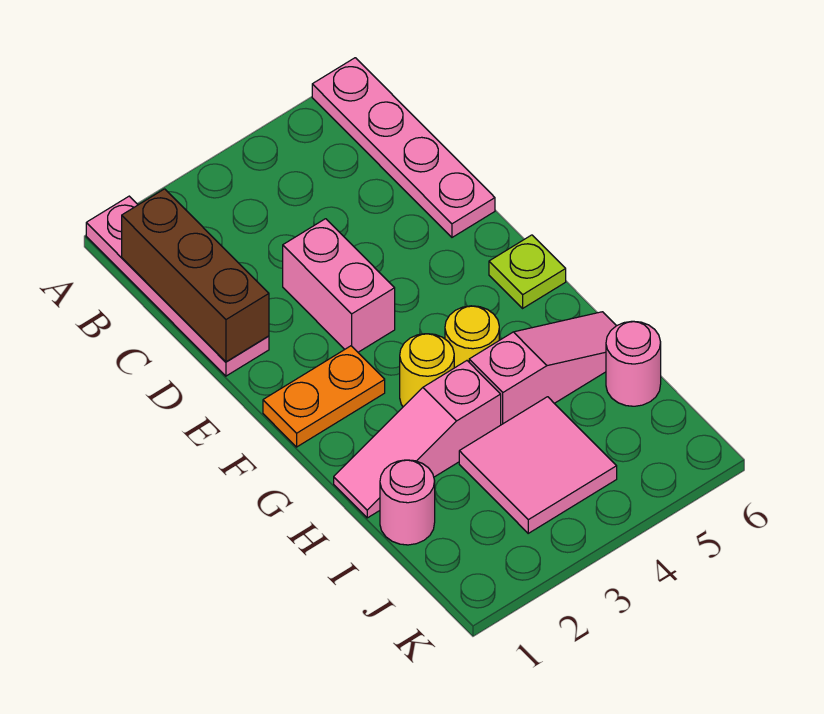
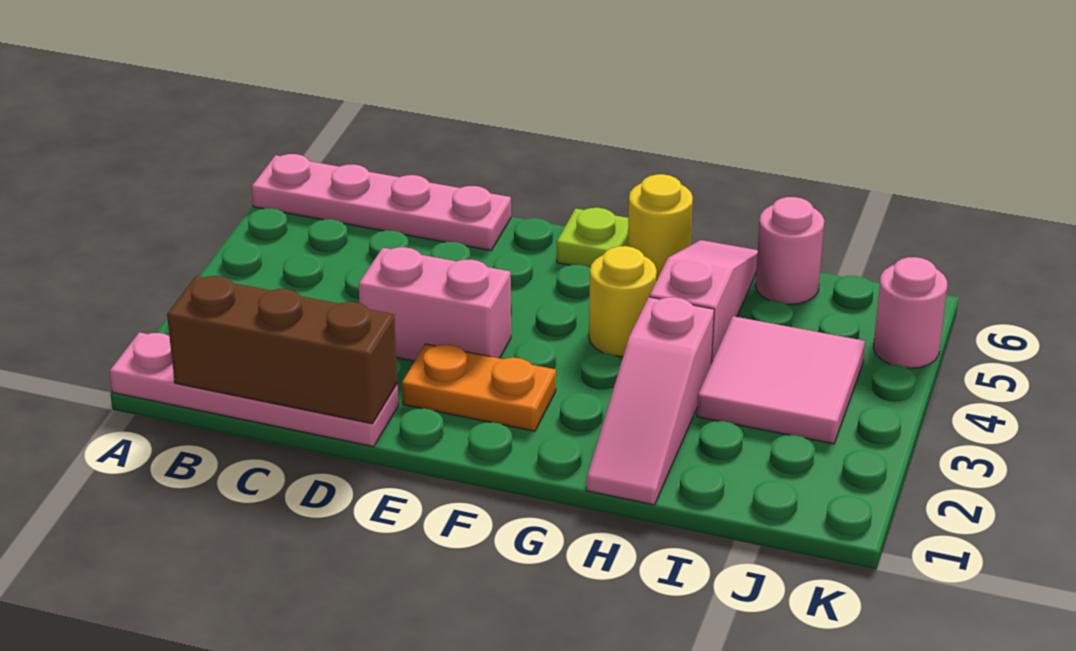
orange 1x2 plate [263,346,385,447] -> orange 1x2 plate turned to [402,344,556,431]
yellow 1x1 round brick [400,334,454,407] -> yellow 1x1 round brick moved to [628,174,693,280]
pink 1x1 round brick [380,460,435,545] -> pink 1x1 round brick moved to [873,257,947,368]

